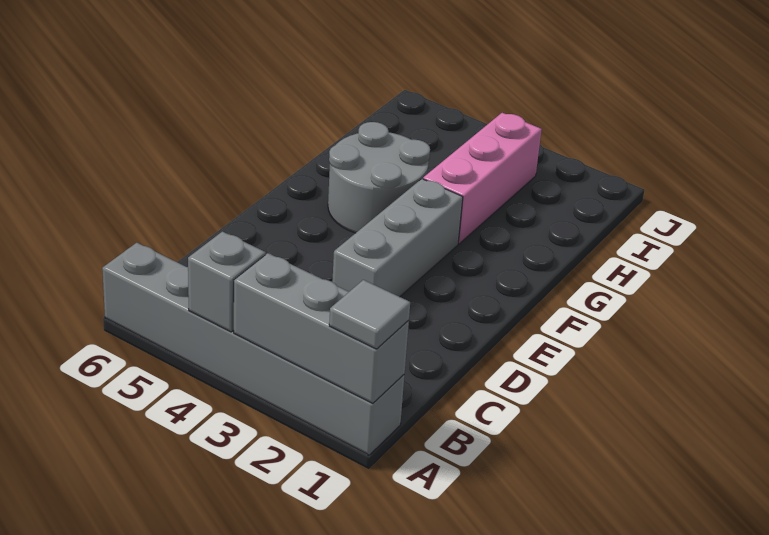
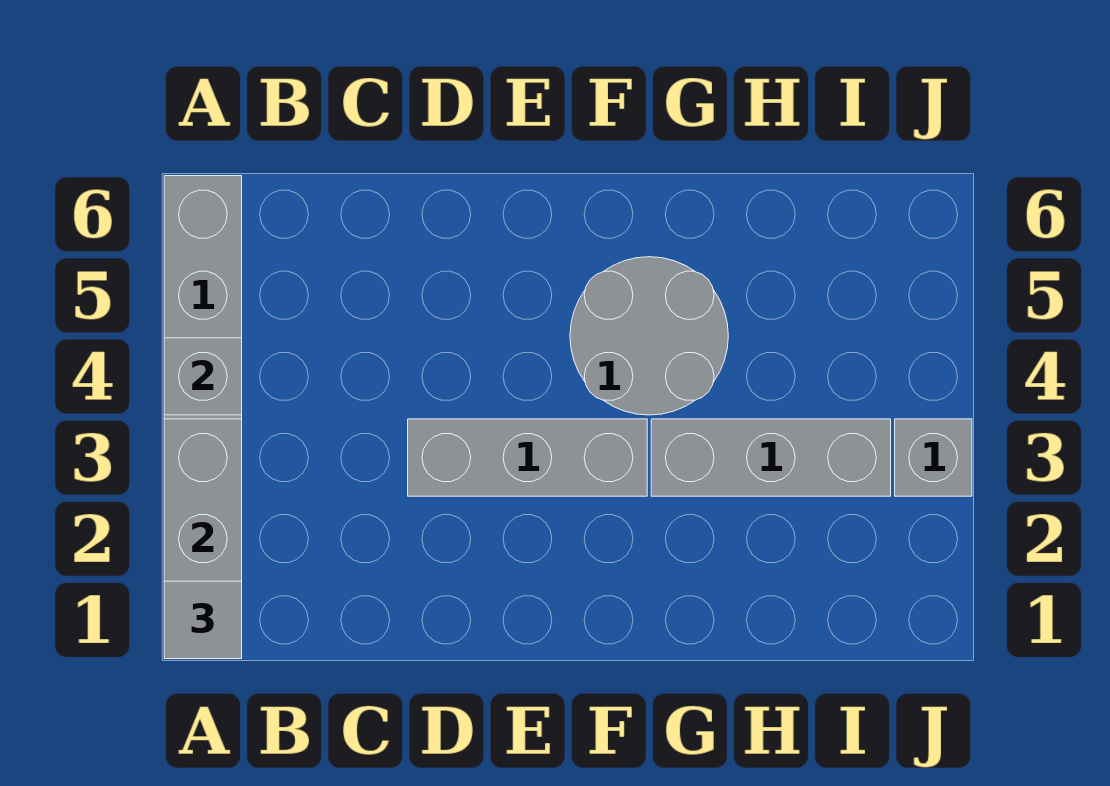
pink 1x3 brick [423,113,542,244] -> grey 1x3 brick [651,419,891,496]
none -> grey 1x1 brick [895,419,972,496]

